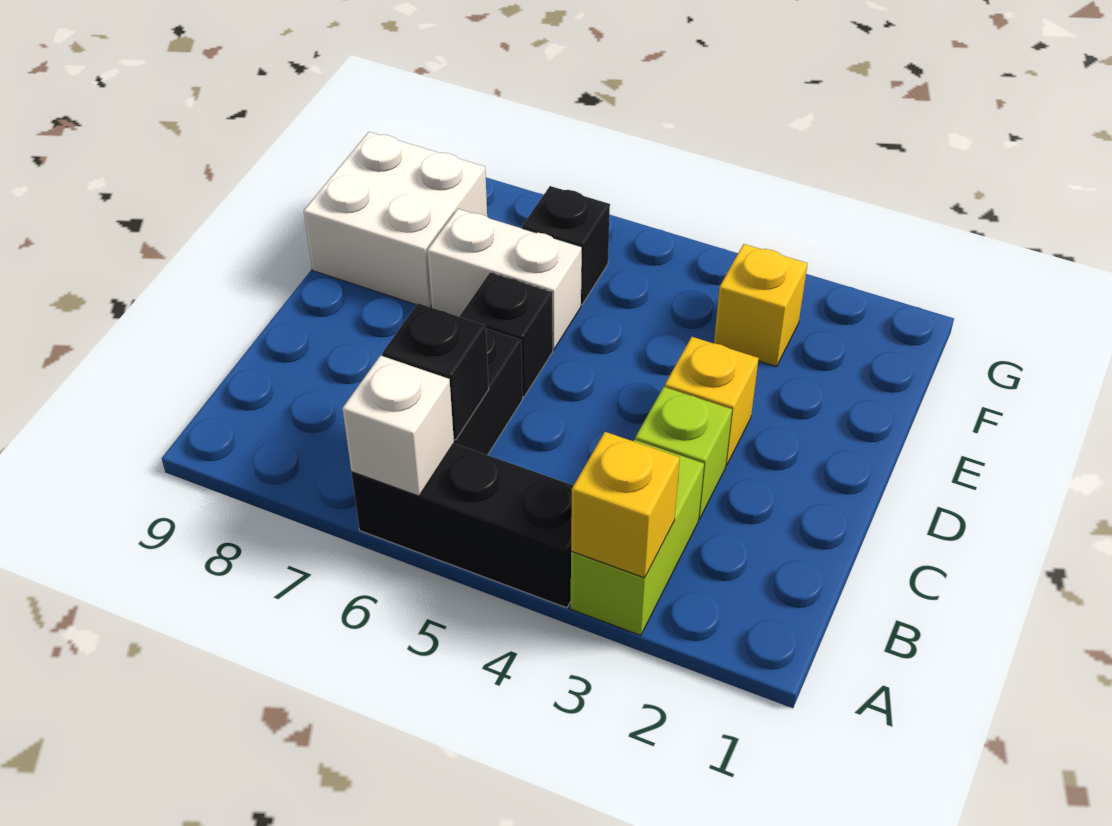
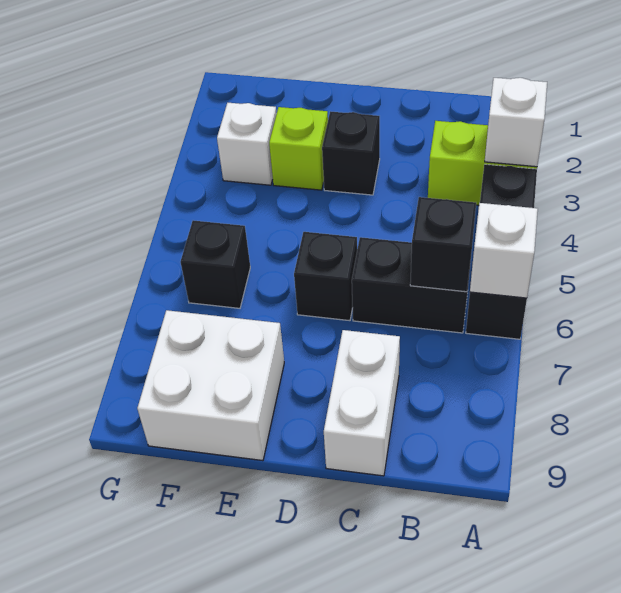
yellow 1x1 brick [571,432,680,578] -> white 1x1 brick [485,78,547,167]
lime 1x1 brick [635,387,732,519] -> lime 1x1 brick moved to [269,107,328,190]
yellow 1x1 brick [665,337,759,466] -> black 1x1 brick [322,111,380,195]
white 1x2 brick [427,209,582,350] -> white 1x2 brick moved to [324,330,400,476]
yellow 1x1 brick [714,244,808,367] -> white 1x1 brick [217,103,277,185]

